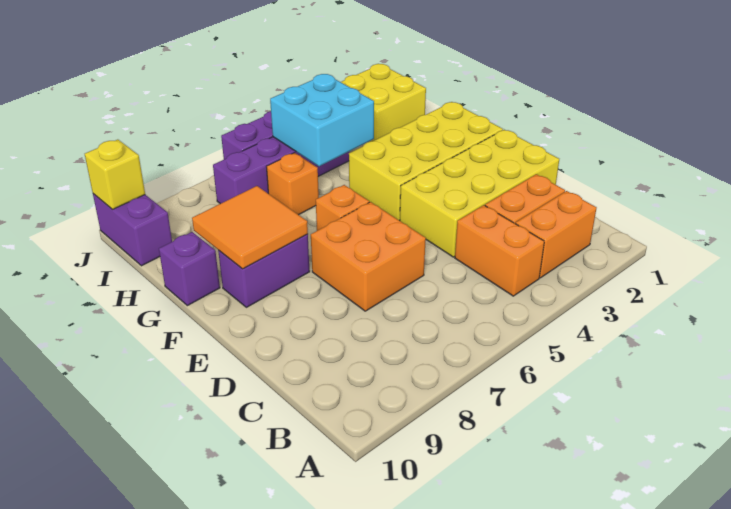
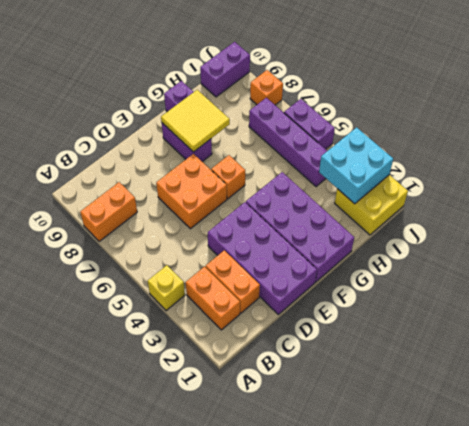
orange 1x2 brick [455,205,544,296] -> orange 1x2 brick moved to [80,182,137,242]
yellow 2x4 brick [400,130,559,257] -> purple 2x4 brick [208,202,317,314]
yellow 2x4 brick [349,102,503,221] -> purple 2x4 brick [246,172,354,282]
orange 2x2 tile [192,186,308,269] -> yellow 2x2 tile [161,90,230,152]
cyan 2x2 brick [270,74,374,166] -> cyan 2x2 brick moved to [319,127,393,204]
orange 1x1 brick [266,153,319,215] -> orange 1x1 brick moved to [250,70,283,105]
yellow 1x1 brick [85,140,145,210] -> yellow 1x1 brick moved to [148,265,185,311]

